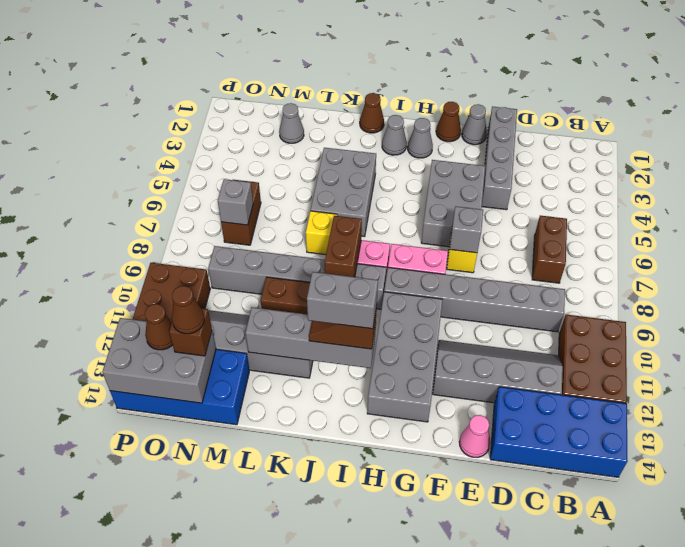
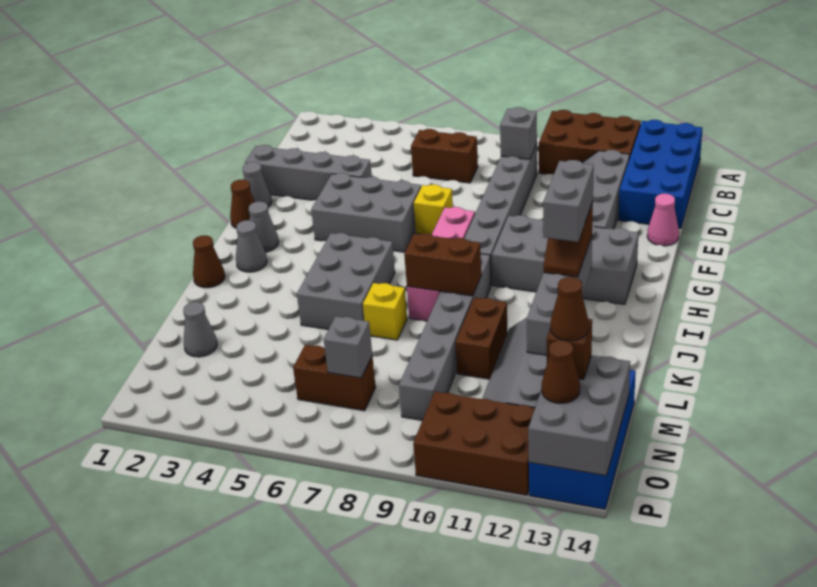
grey 1x1 brick [450,206,483,253] -> grey 1x1 brick moved to [500,107,537,159]
grey 2x3 brick [311,148,376,237] -> grey 2x3 brick turned to [297,233,395,329]

